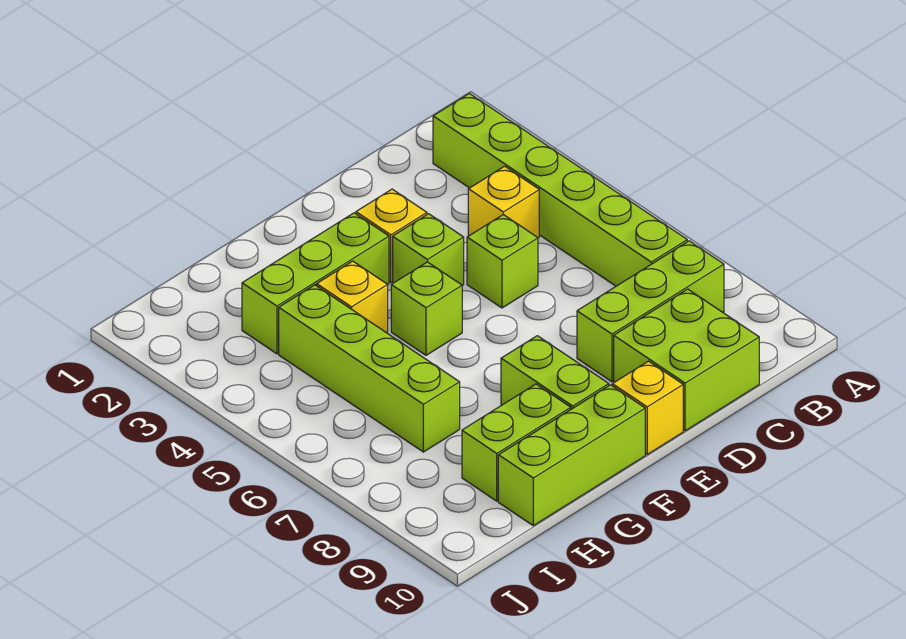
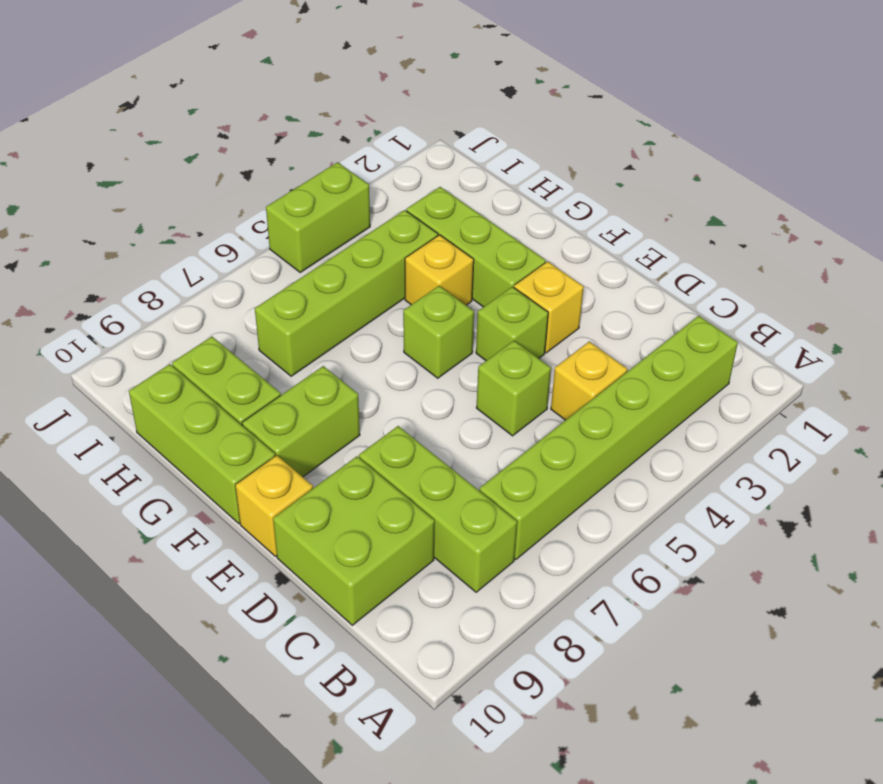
none -> lime 1x2 brick [266,162,370,272]

